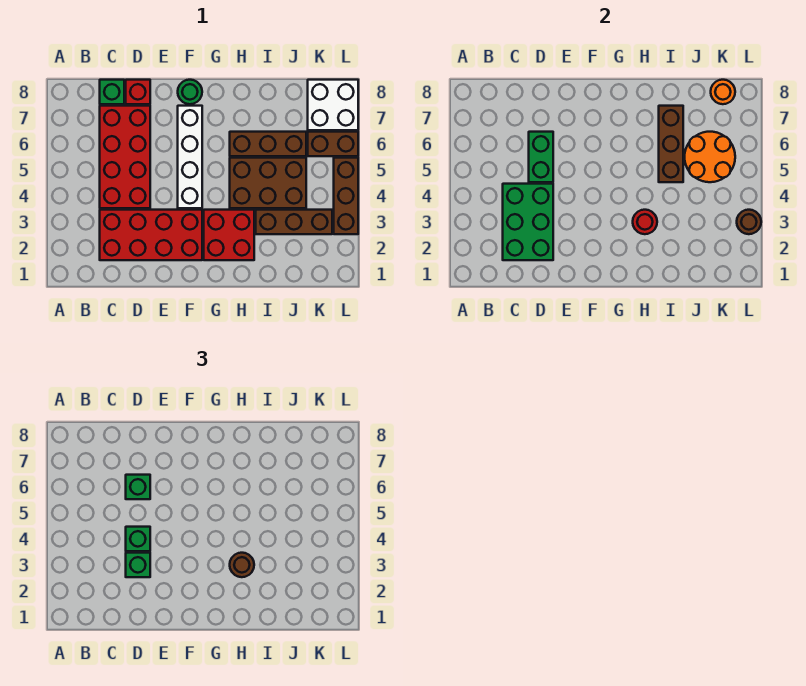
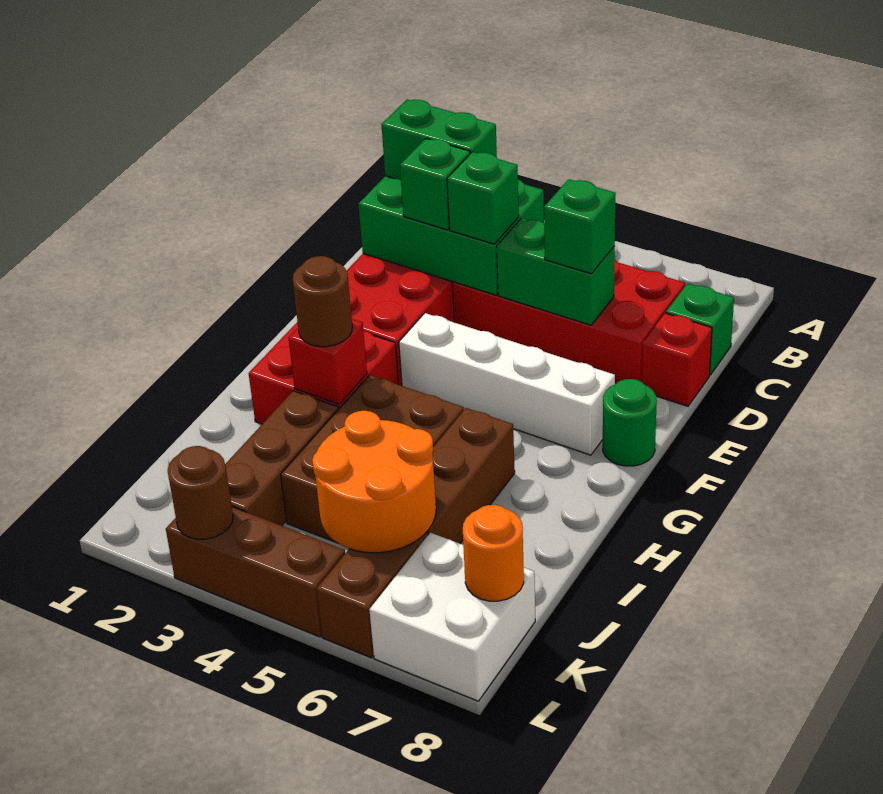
none -> green 1x2 brick [381,99,497,180]
red 1x1 round brick [633,210,657,234] -> red 1x1 brick [289,319,367,404]
brown 1x3 brick [659,106,683,182] -> none

